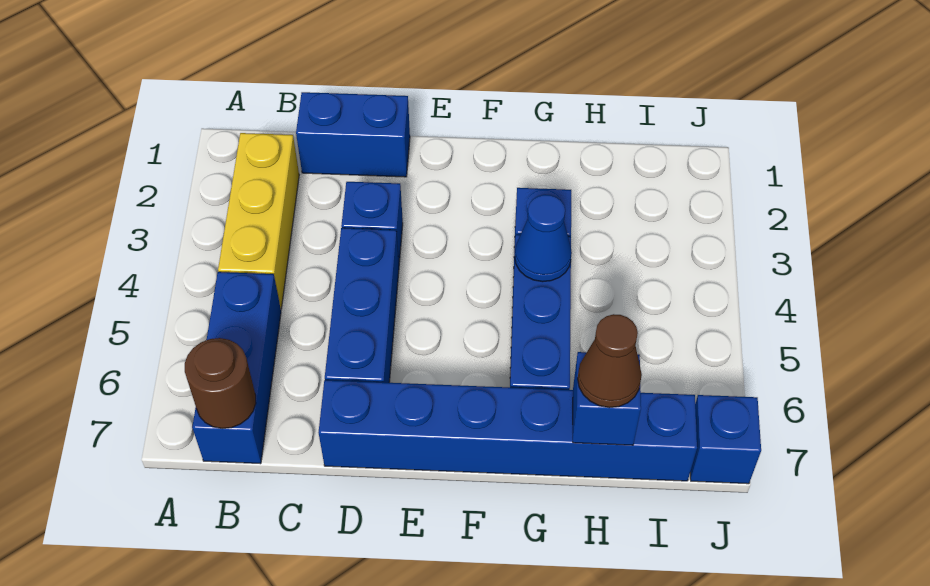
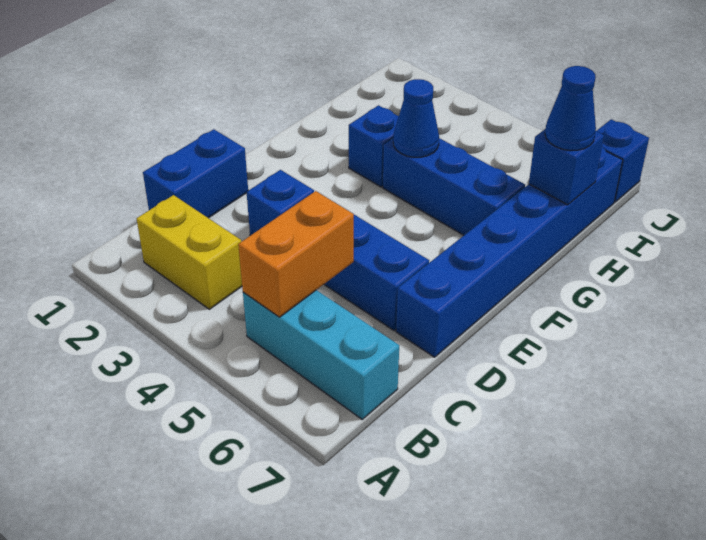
yellow 1x3 brick [218,133,299,309] -> yellow 1x2 brick [137,195,242,309]
blue 1x3 brick [192,272,281,464] -> cyan 1x3 brick [243,290,399,419]
none -> orange 1x2 brick [238,191,354,317]
brown 1x1 round brick [185,338,256,429] -> none
brown 1x1 cone [578,314,642,408] -> blue 1x1 cone [545,66,596,150]

